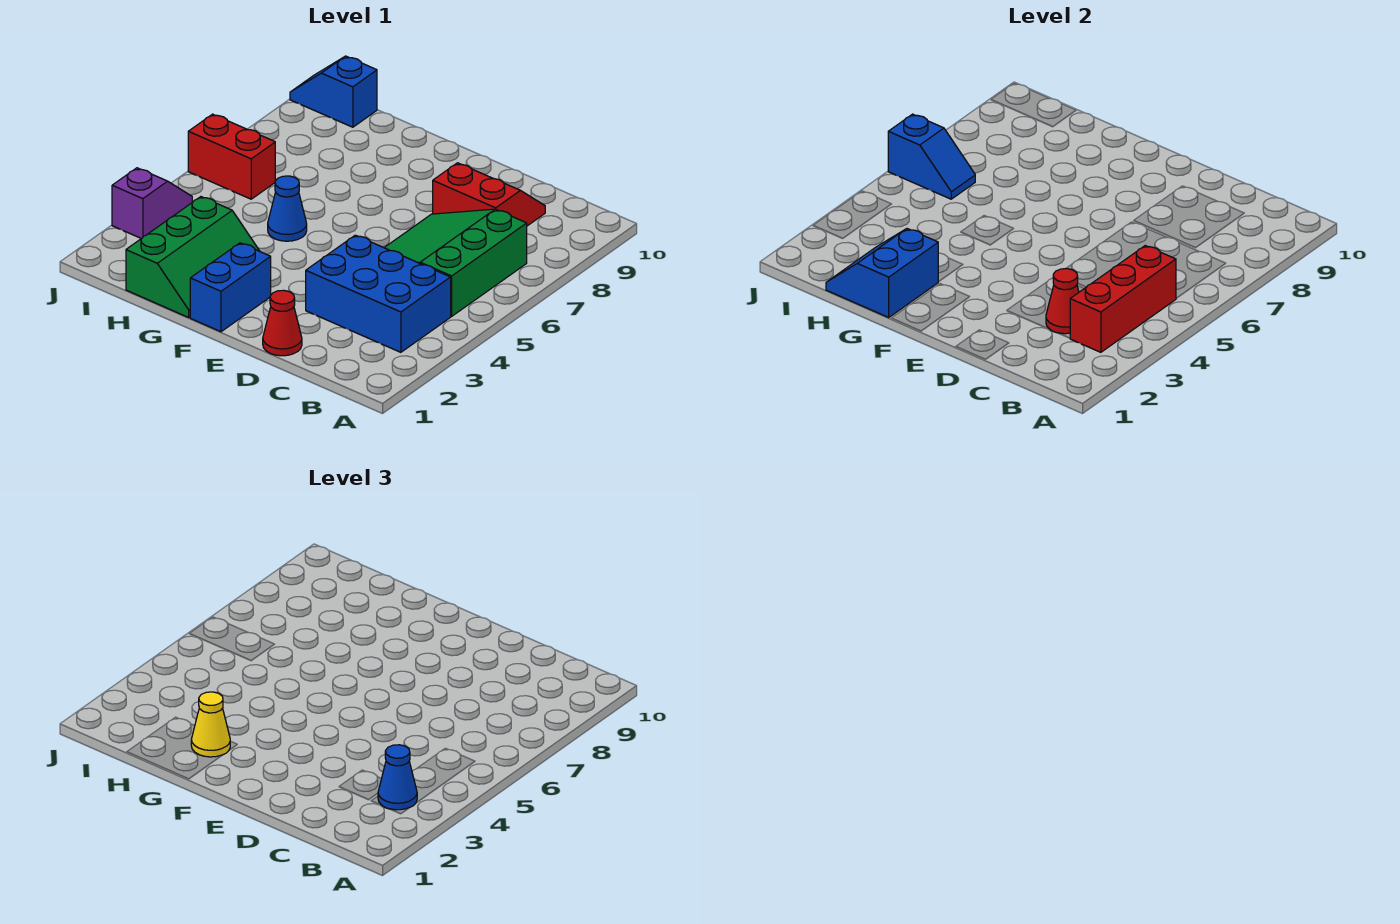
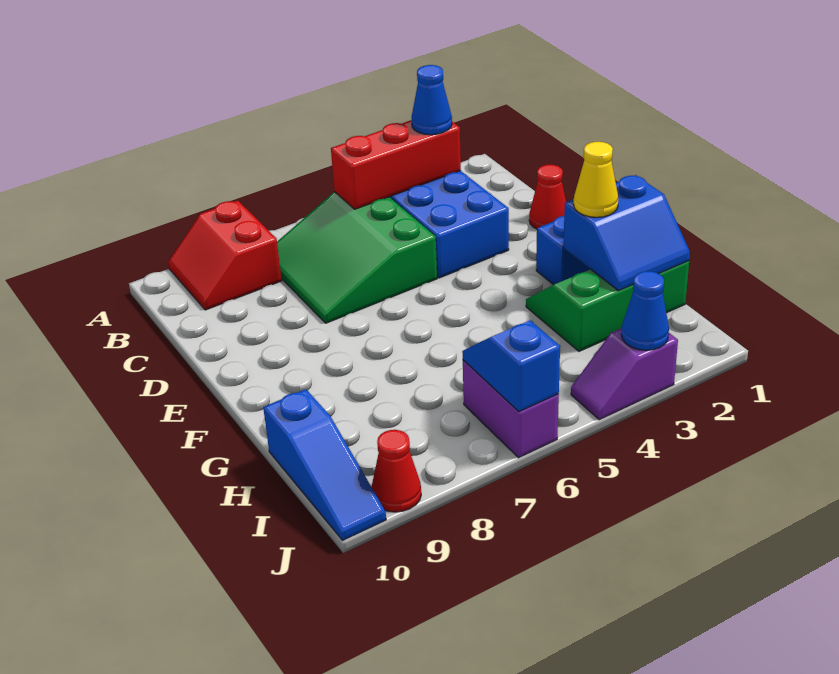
green 3x3 slope [384,209,527,316] -> green 3x3 slope turned to [277,192,437,323]
red 1x1 cone [1046,269,1079,334] -> red 1x1 cone moved to [372,430,421,512]
red 2x2 slope [433,163,545,226] -> red 2x2 slope moved to [168,201,282,310]
blue 1x1 cone [268,176,307,241] -> blue 1x1 cone moved to [621,271,669,350]
red 1x2 brick [188,114,275,199] -> purple 1x2 brick [463,360,559,458]
blue 1x2 slope [290,56,377,127] -> blue 1x3 slope [263,389,386,540]

